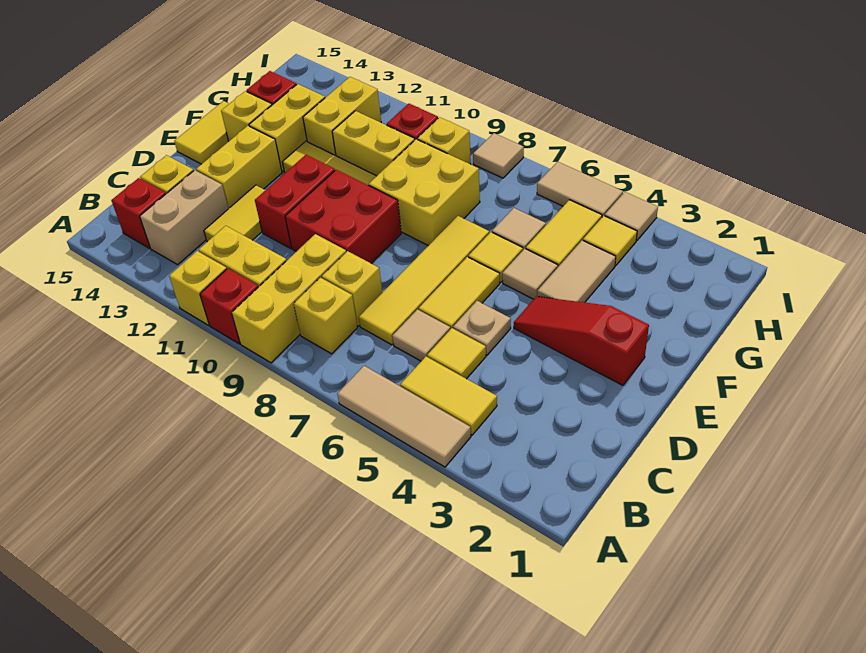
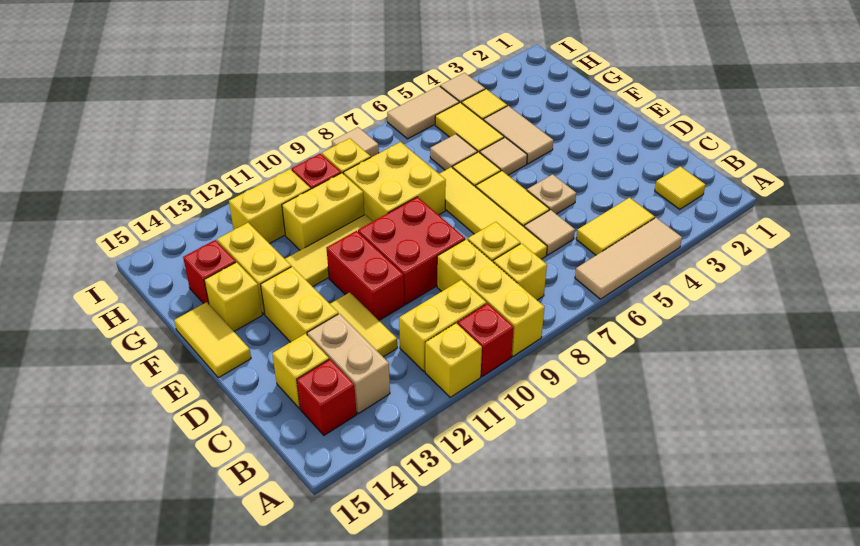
yellow 1x1 tile [427,328,486,379] -> yellow 1x1 tile moved to [655,166,706,209]
red 1x3 slope [514,297,649,385] -> none
yellow 1x2 brick [303,77,381,156] -> yellow 1x2 brick turned to [229,169,311,244]

